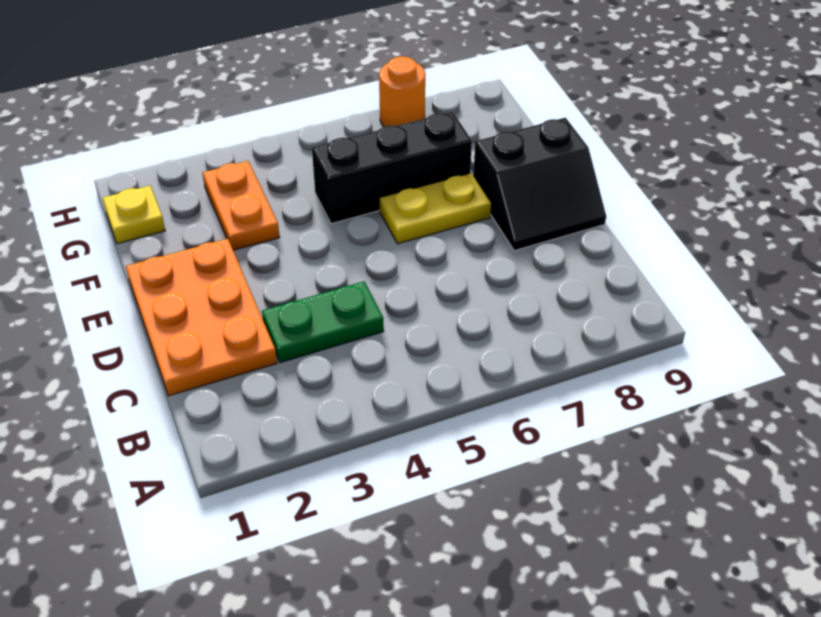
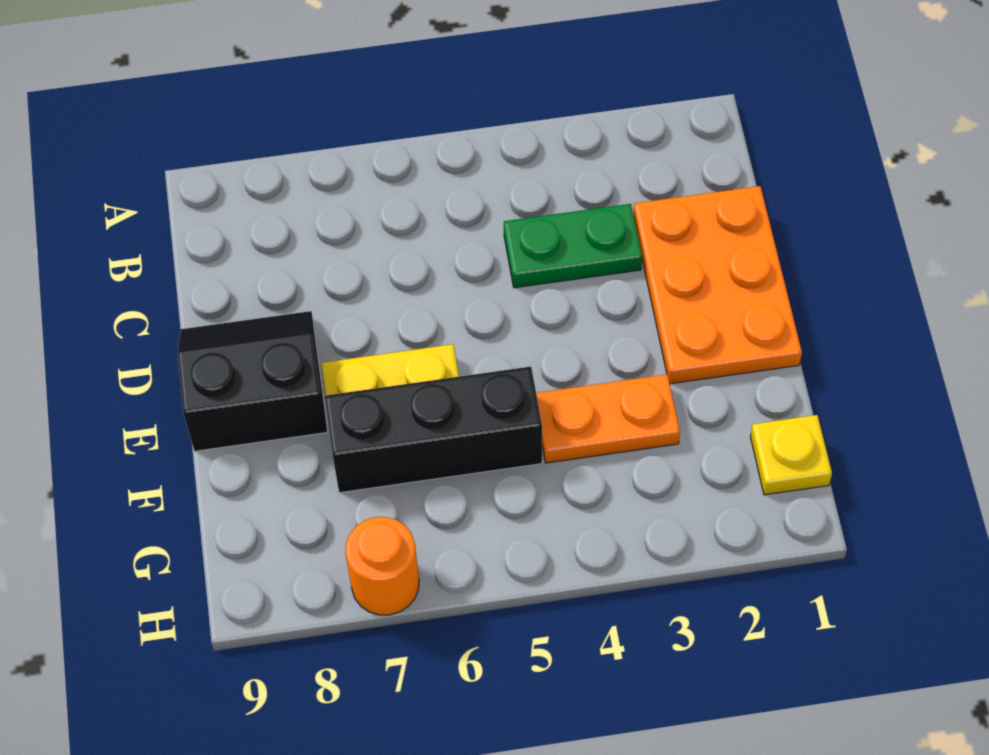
orange 1x2 plate [203,161,280,250] -> orange 1x2 plate turned to [536,374,680,463]

